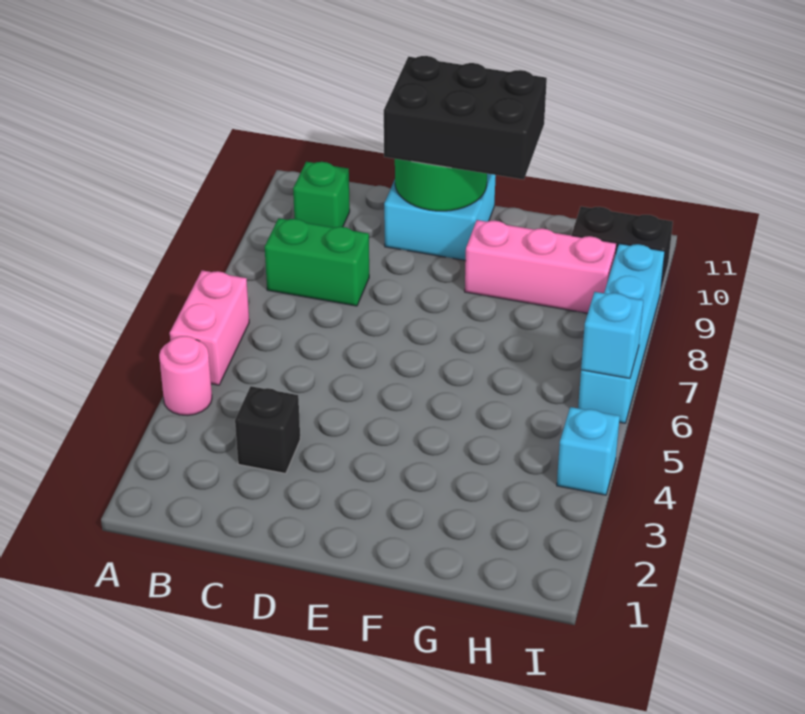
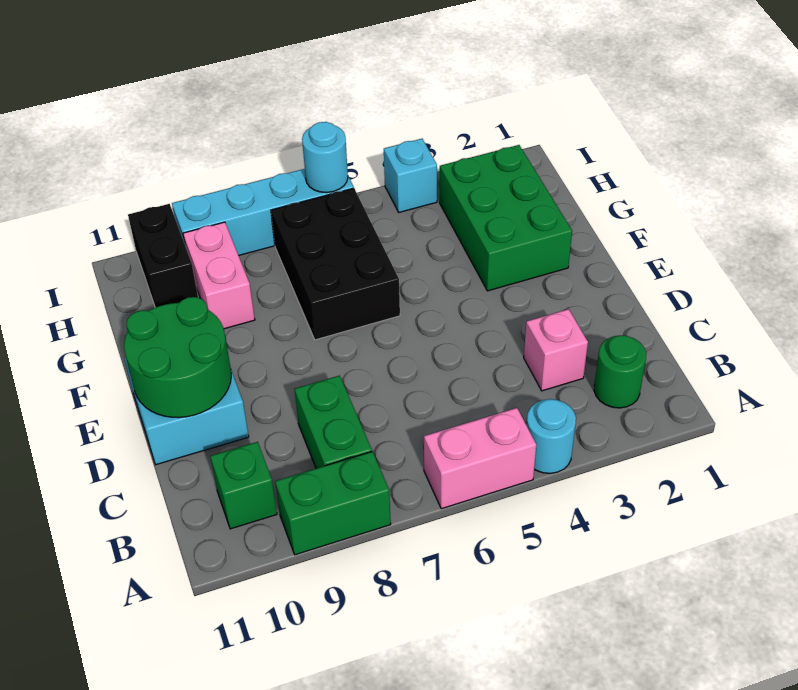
pink 1x1 round brick [159,336,212,416] -> cyan 1x1 round brick [527,399,576,473]
none -> green 1x2 brick [275,452,391,555]
none -> green 1x1 round brick [594,335,646,408]
black 1x1 brick [235,386,300,474] -> pink 1x1 brick [524,309,588,391]
black 2x3 brick [384,56,547,179] -> black 2x3 brick moved to [271,188,400,340]
none -> green 2x3 brick [440,145,572,291]
pink 1x3 brick [465,220,617,313] -> pink 1x2 brick [183,222,255,329]
cyan 1x1 brick [581,292,643,378] -> cyan 1x1 round brick [302,122,348,193]

